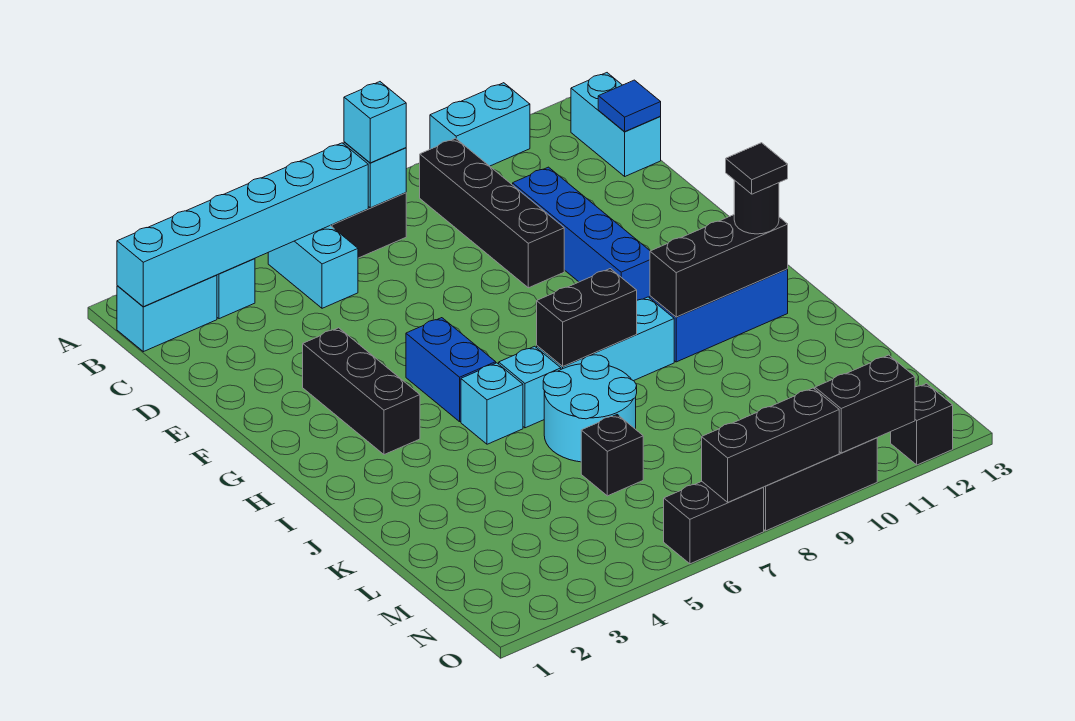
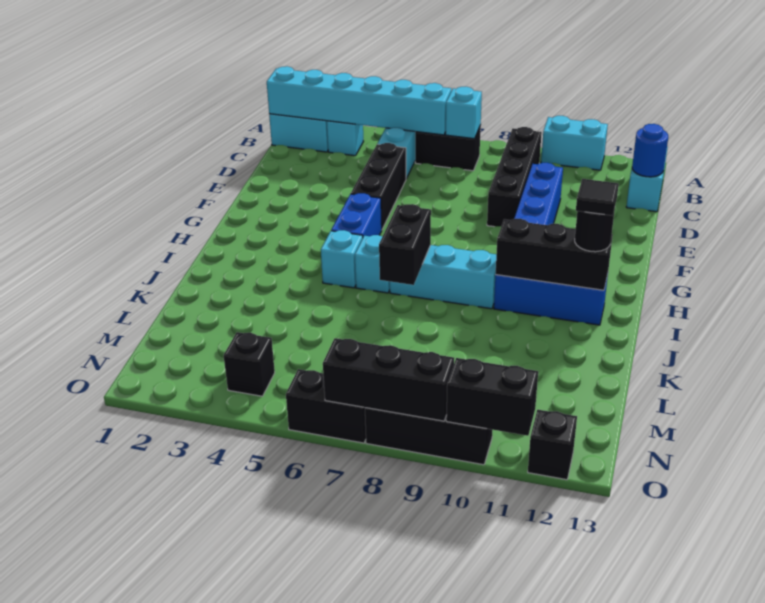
cyan 1x1 brick [344,82,406,163] -> none
blue 1x1 tile [598,80,661,131] -> blue 1x1 round brick [632,124,668,177]
black 1x3 brick [303,328,420,455] -> black 1x3 brick moved to [351,143,406,229]
black 1x2 brick [537,269,637,366] -> black 1x2 brick turned to [379,204,431,285]
cyan 2x2 round brick [543,355,637,462] -> none
black 1x1 brick [581,415,643,496] -> black 1x1 brick moved to [224,332,275,396]

